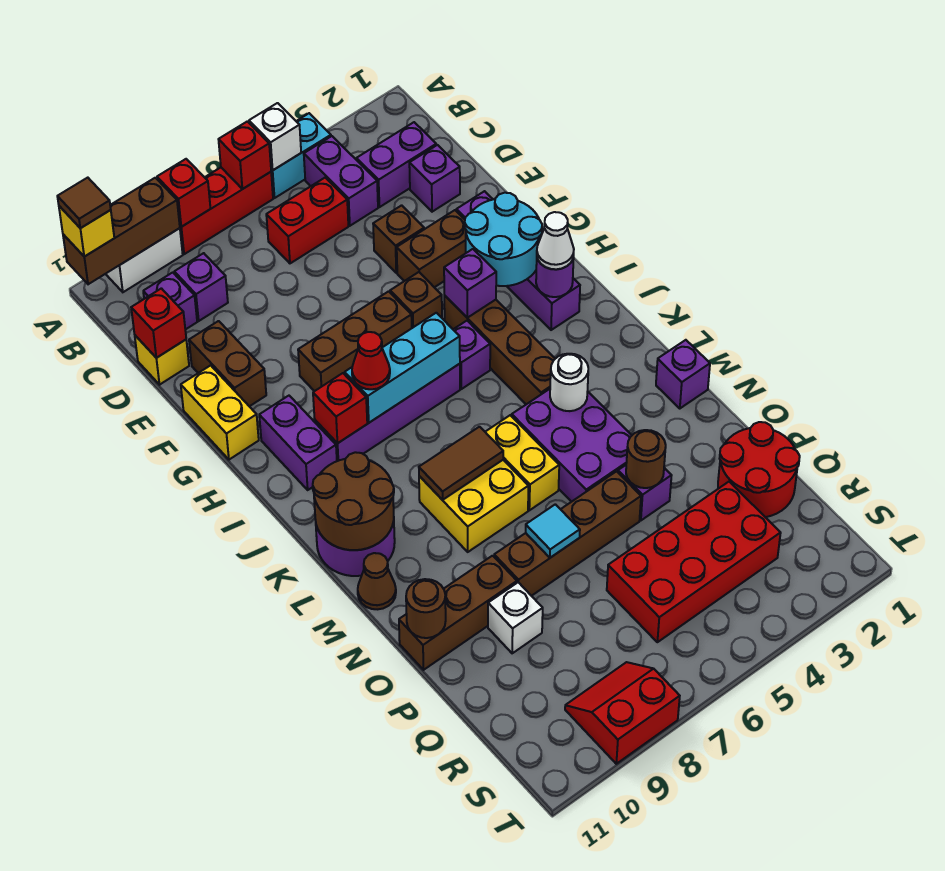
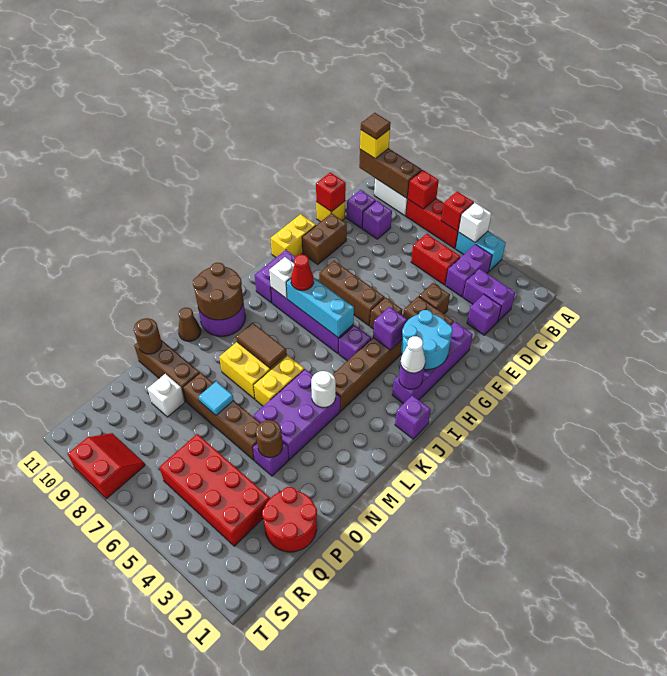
red 1x1 brick [313,373,367,443] -> white 1x1 brick [269,257,294,299]
purple 1x1 brick [656,340,710,408] -> purple 1x1 brick moved to [395,395,431,439]

